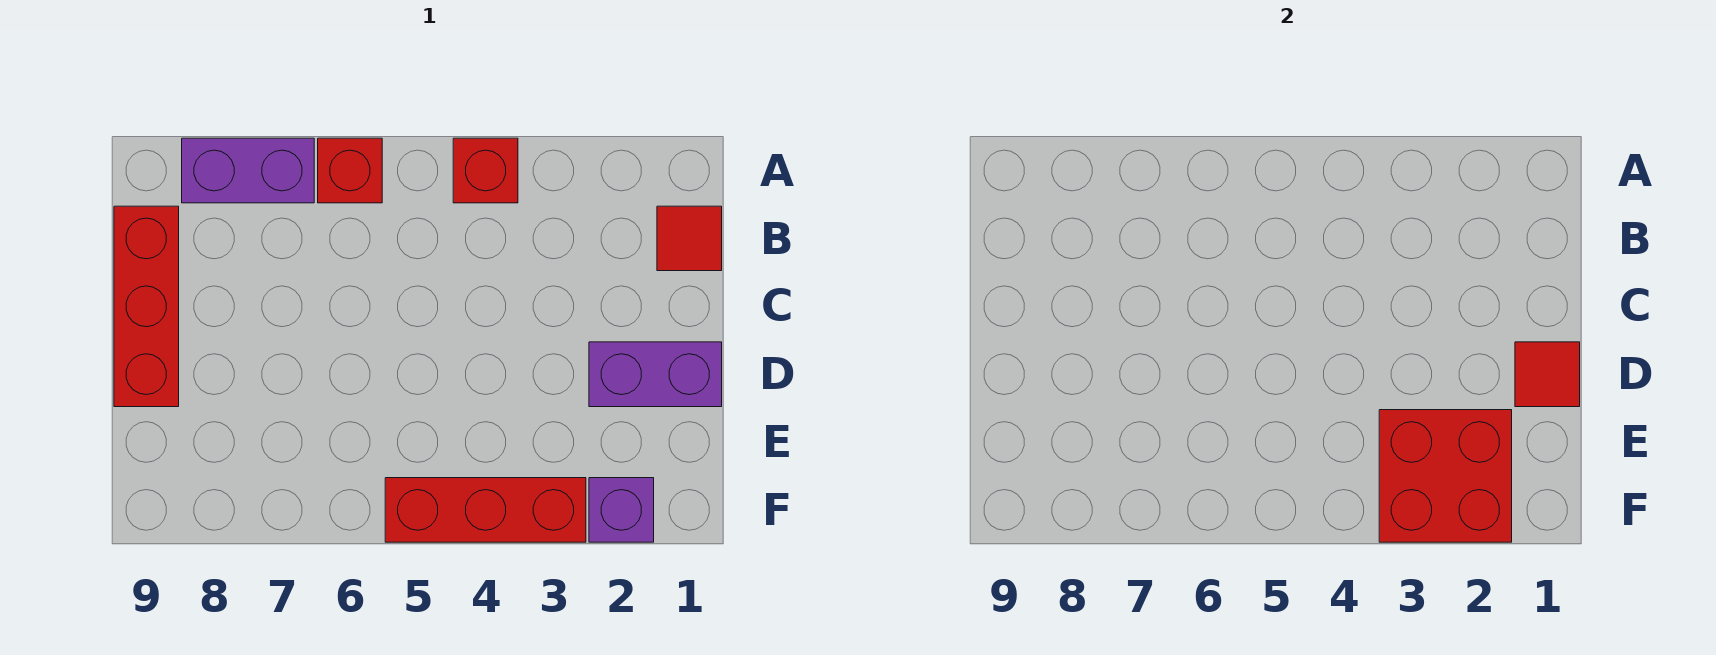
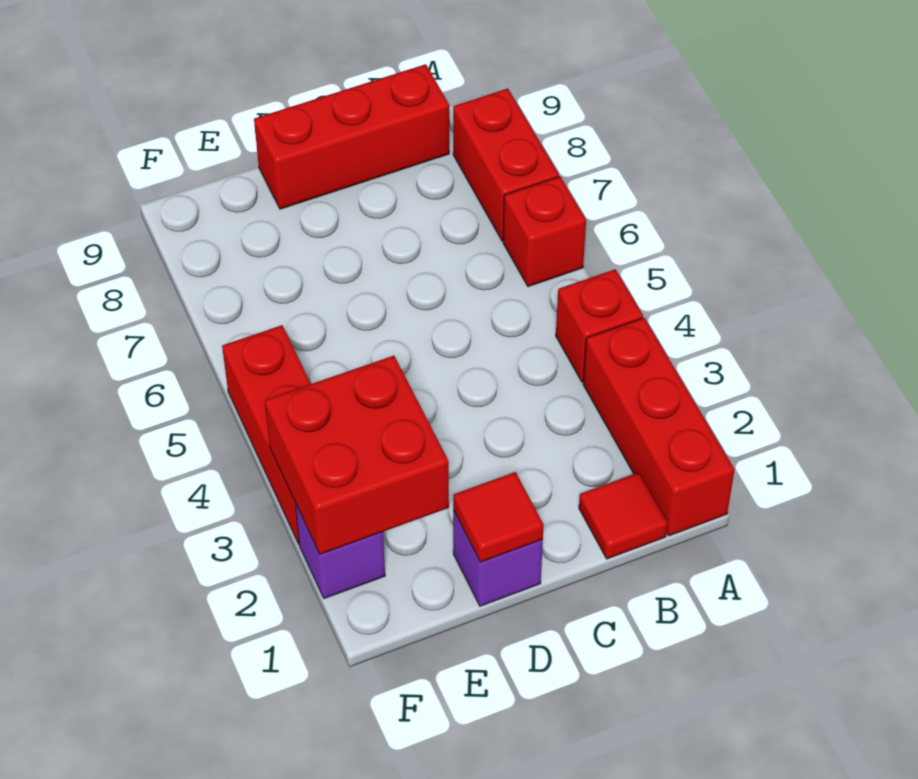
none -> red 1x3 brick [583,318,734,536]
purple 1x2 brick [182,138,314,203] -> red 1x2 brick [453,88,559,241]
purple 1x2 brick [589,342,722,407] -> purple 1x1 brick [453,510,543,606]

